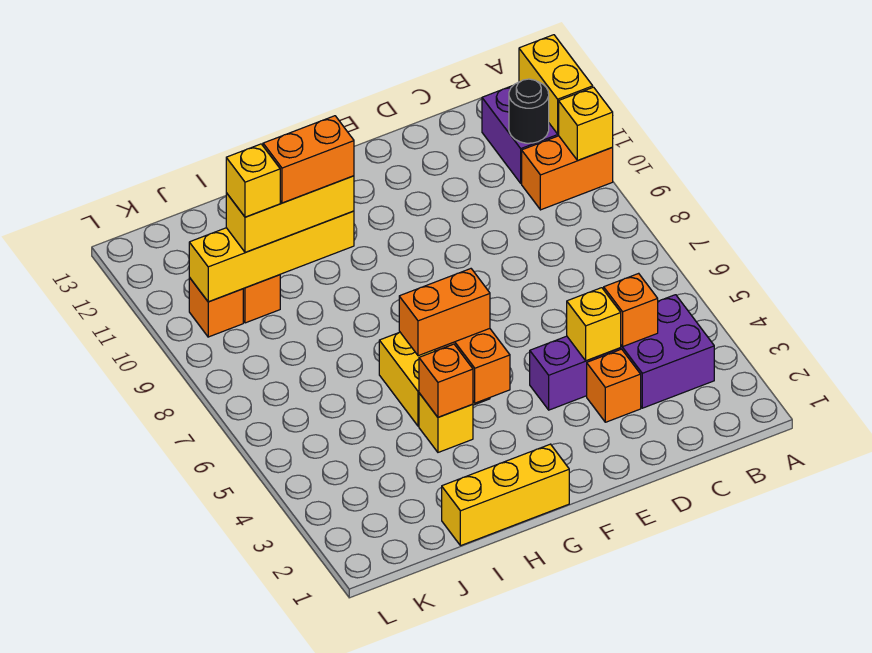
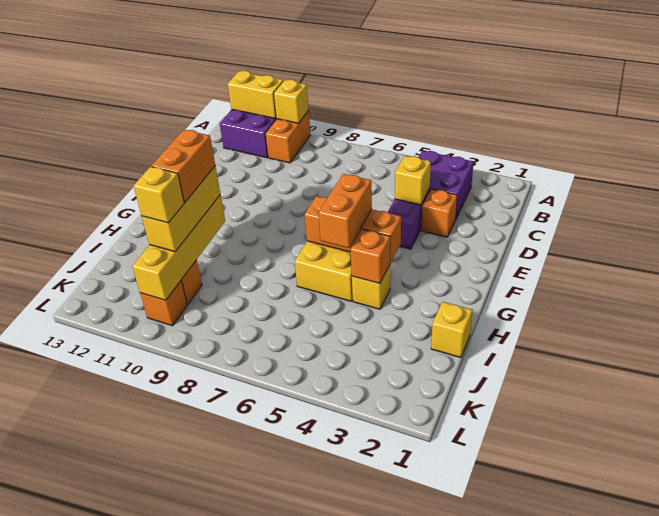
black 1x1 round brick [509,79,549,143] -> none
orange 1x1 brick [604,273,658,347] -> none
yellow 1x3 brick [442,444,569,546] -> yellow 1x1 brick [431,302,472,358]

